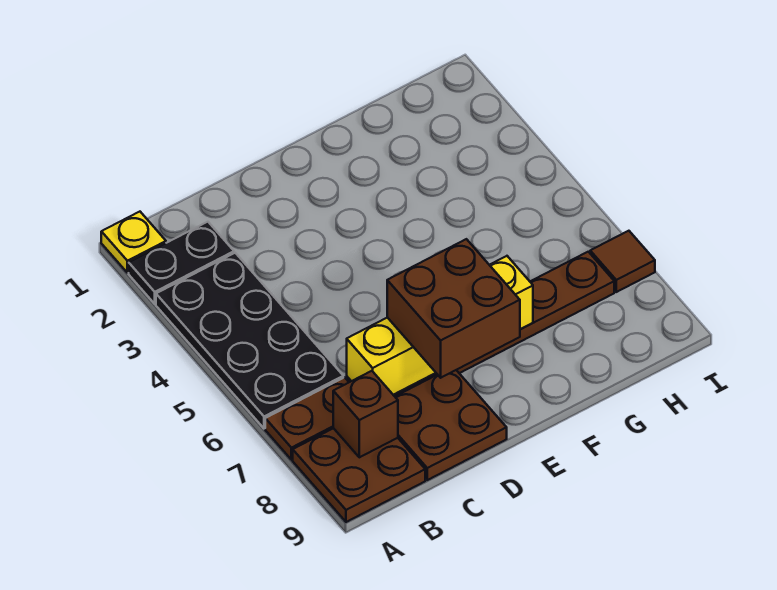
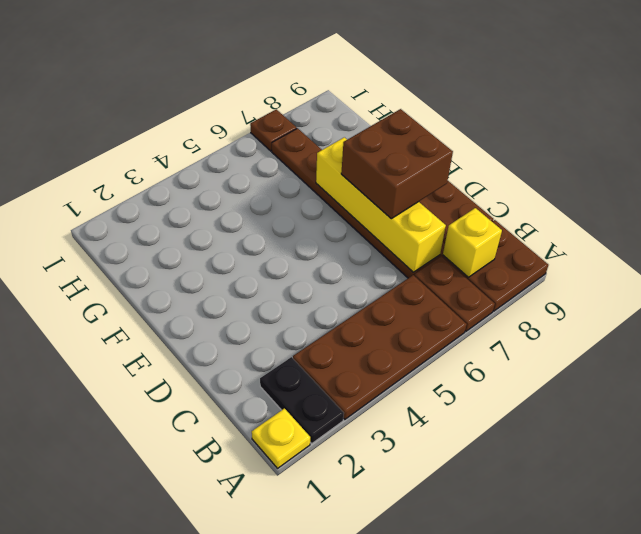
black 2x4 plate [156,253,343,429] -> brown 2x4 plate [293,275,467,419]
brown 1x1 brick [333,371,398,457] -> yellow 1x1 brick [443,208,502,277]
brown 1x1 tile [590,231,655,292] -> brown 1x1 plate [250,109,297,151]

